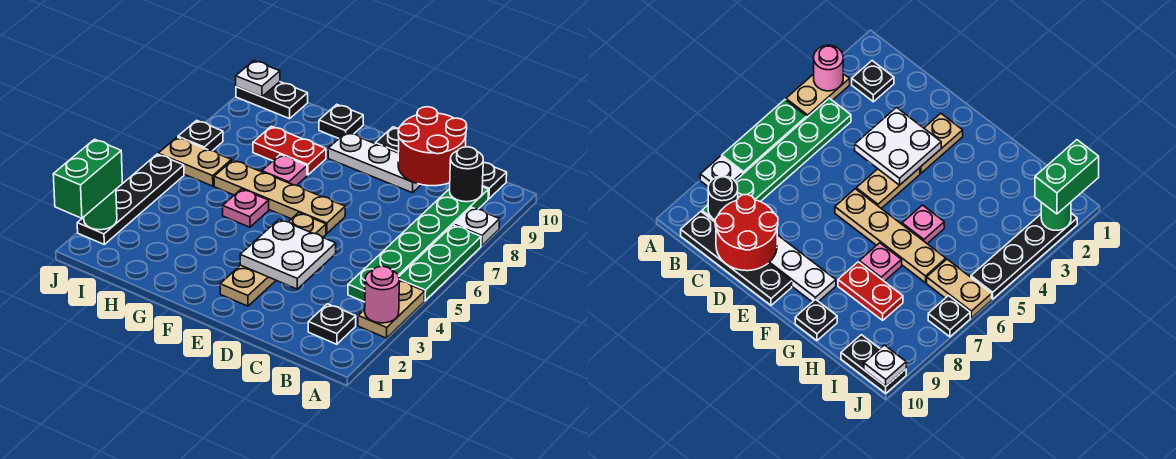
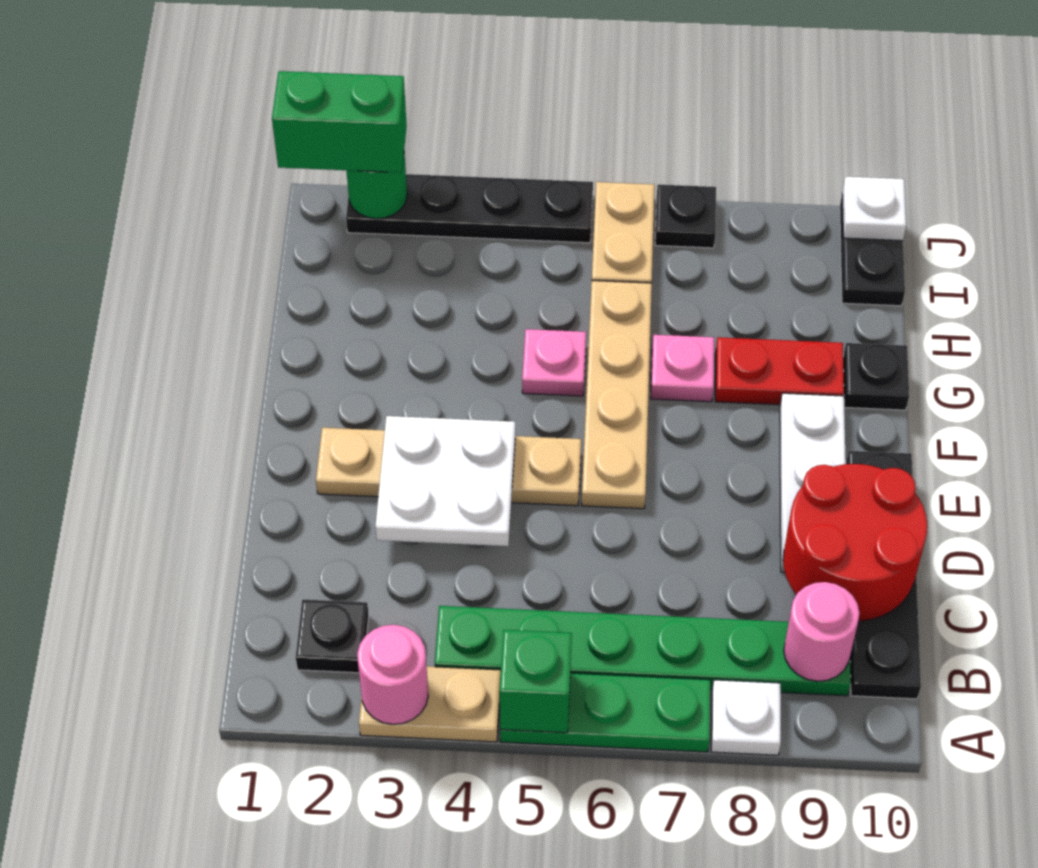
none -> green 1x1 brick [500,630,572,733]
black 1x1 round brick [450,147,483,202] -> pink 1x1 round brick [784,582,860,681]
red 1x2 plate [253,126,326,175] -> red 1x2 plate turned to [715,337,844,405]

